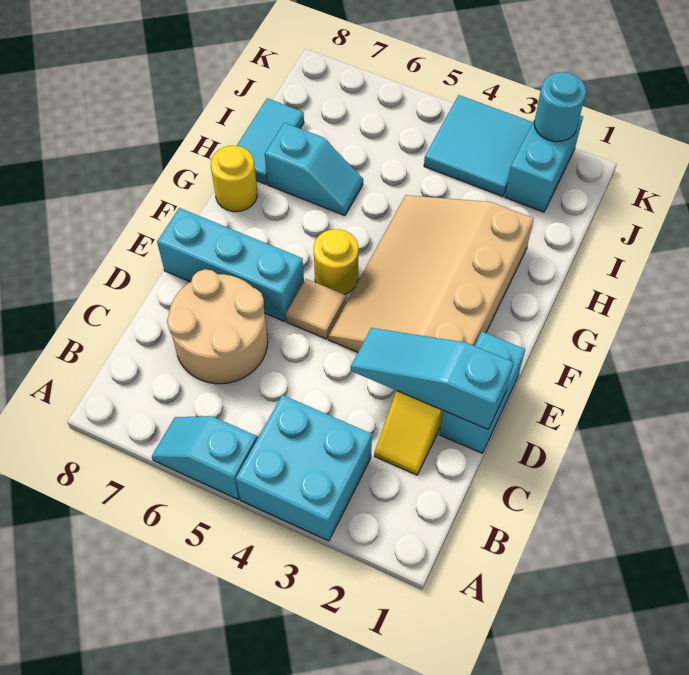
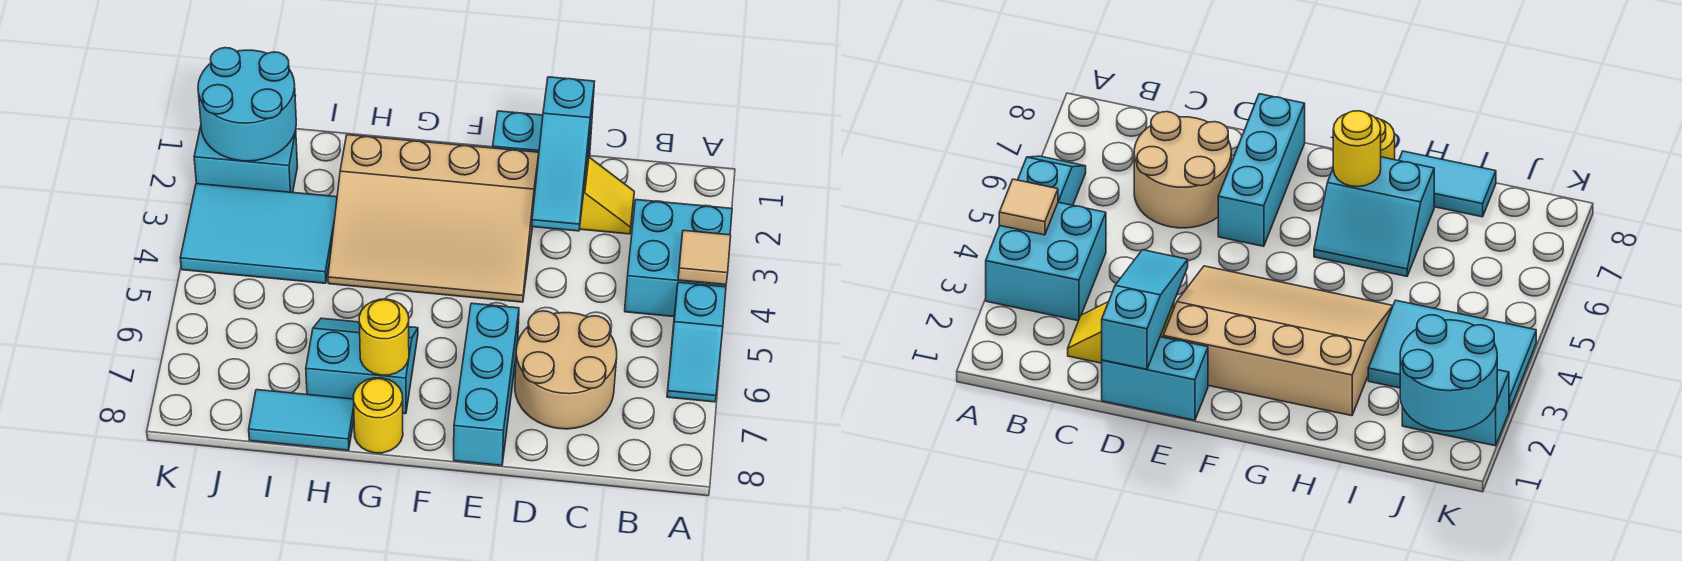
tan 1x1 tile [286,279,346,339] -> tan 1x1 tile moved to [678,230,731,285]
yellow 1x1 round brick [314,229,358,294] -> yellow 1x1 round brick moved to [359,299,409,375]
cyan 1x2 slope [265,123,363,216] -> cyan 2x2 slope [306,318,418,414]
cyan 2x2 tile [424,95,533,197] -> cyan 2x3 tile [180,184,337,283]
cyan 1x1 round brick [534,72,586,142] -> cyan 2x2 round brick [198,48,296,161]

